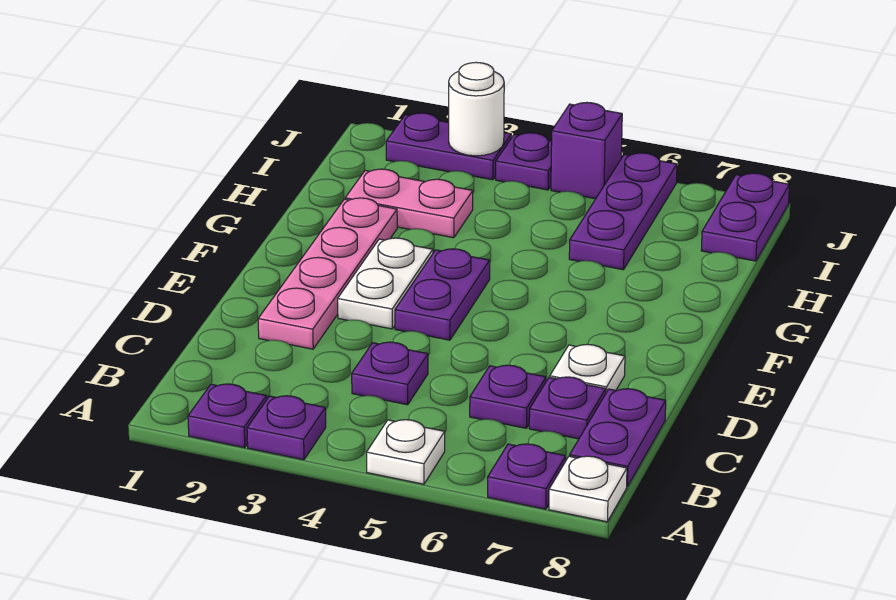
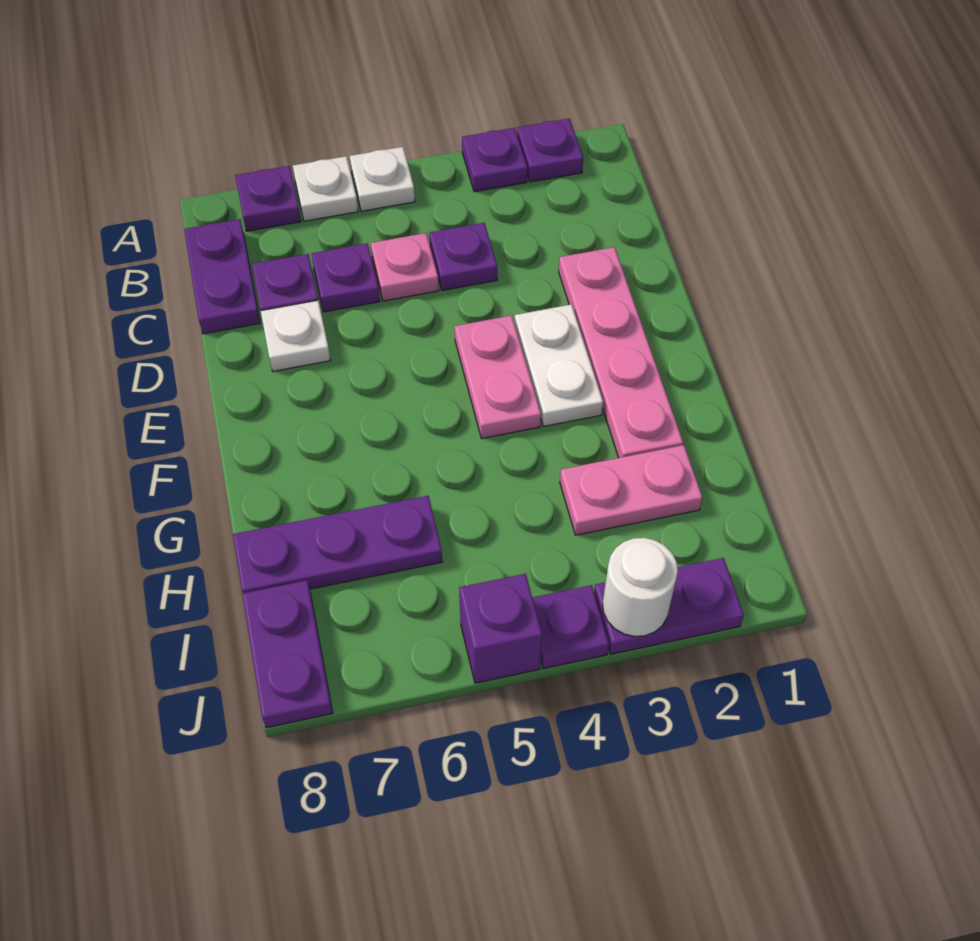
white 1x1 plate [549,456,627,522] -> white 1x1 plate moved to [293,156,358,221]
none -> pink 1x1 plate [371,233,439,301]
purple 1x2 plate [395,249,490,340] -> pink 1x2 plate [454,315,541,438]
purple 1x3 plate [569,153,677,270] -> purple 1x3 plate turned to [233,496,442,593]

